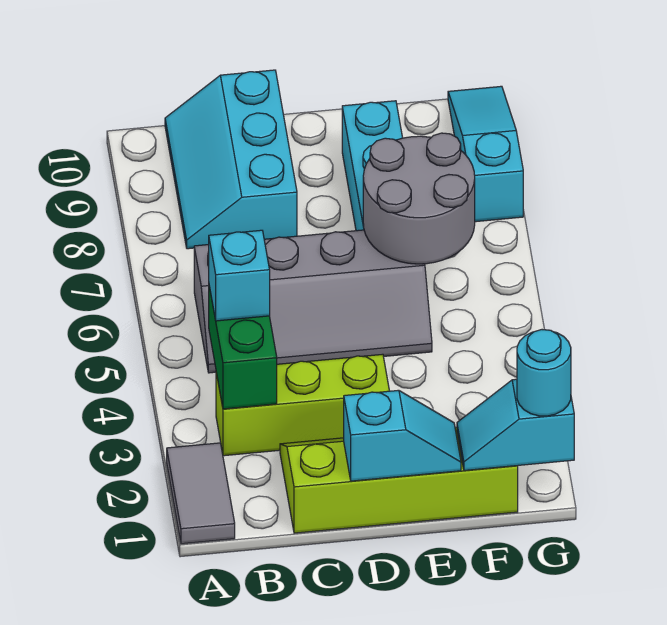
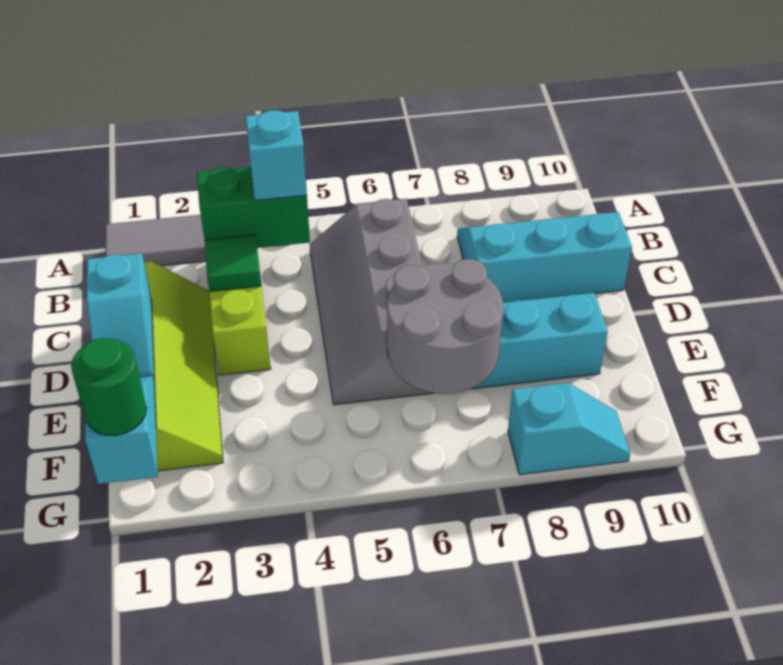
none -> green 1x1 tile [204,235,261,292]
cyan 1x1 round brick [517,330,571,416] -> green 1x1 round brick [71,338,147,436]
cyan 1x3 slope [448,86,523,222] -> cyan 1x2 slope [508,383,630,475]

